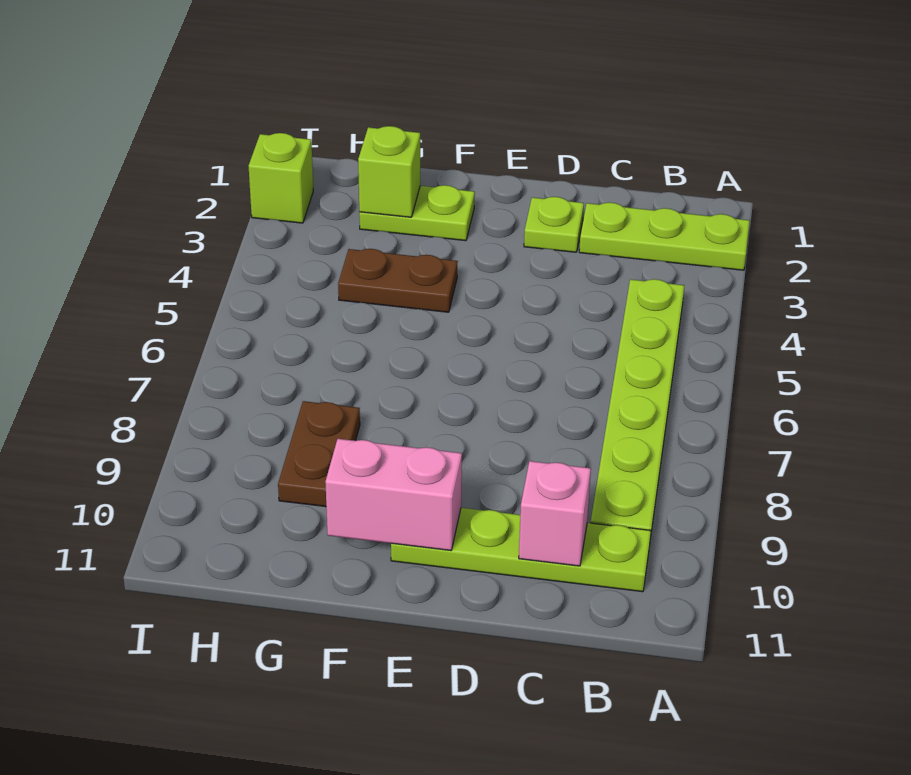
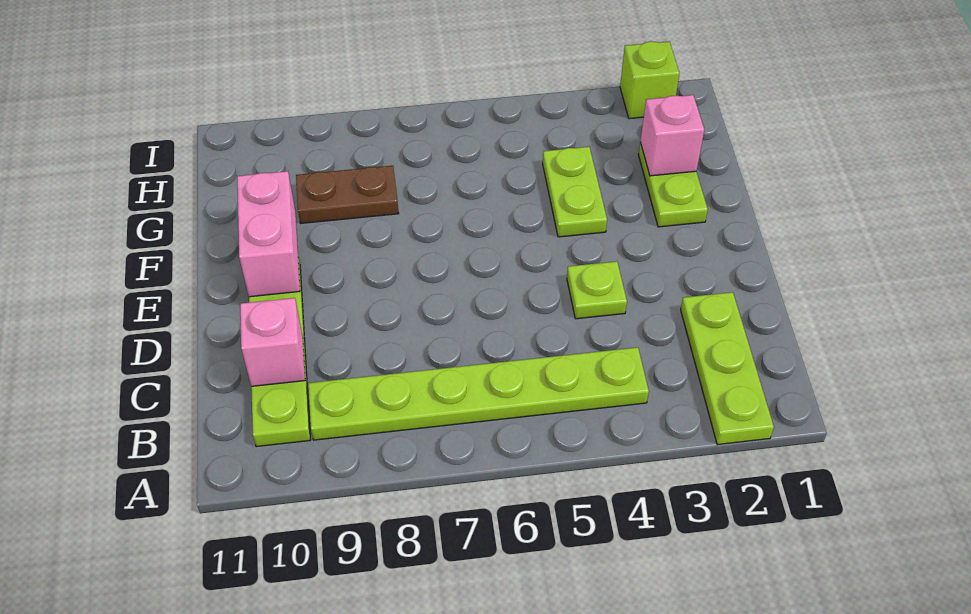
lime 1x1 plate [524,197,584,252] -> lime 1x1 plate moved to [567,261,627,319]
brown 1x2 plate [338,249,458,312] -> lime 1x2 plate [543,147,607,237]
lime 1x1 brick [358,126,420,217] -> pink 1x1 brick [640,95,704,176]

